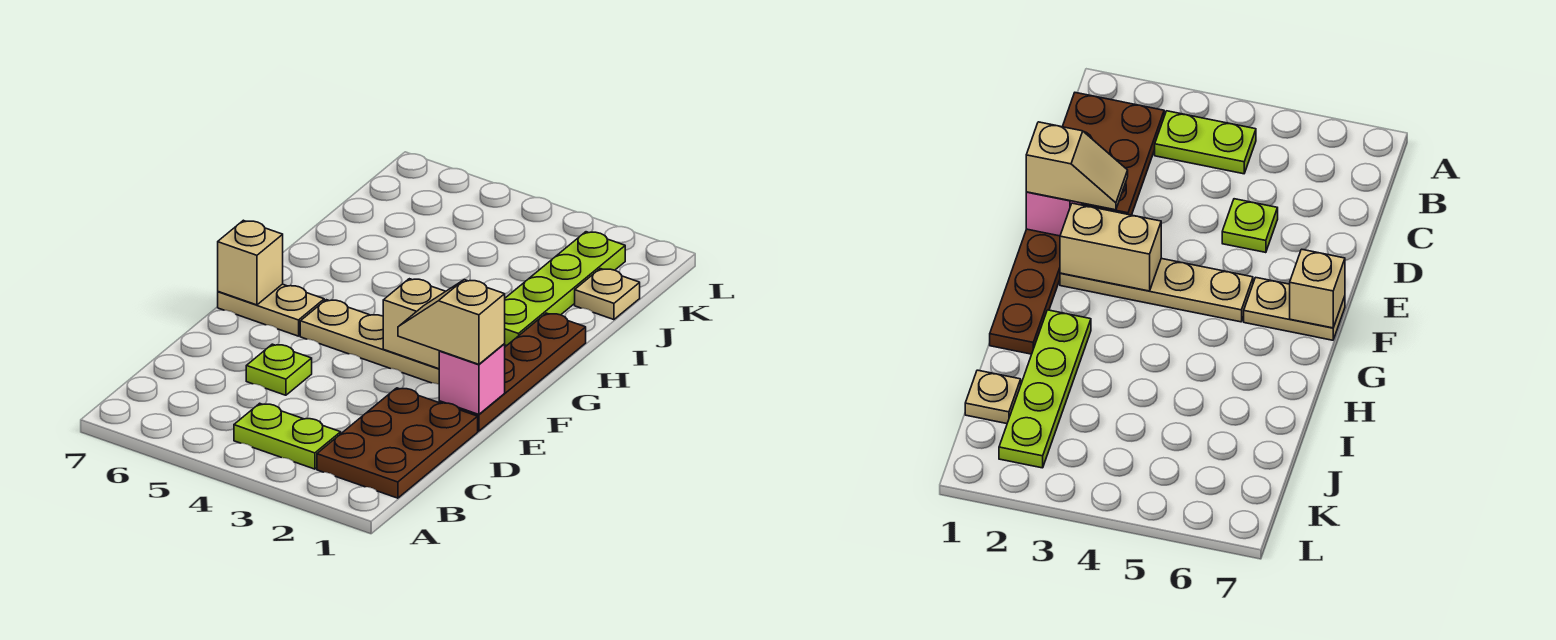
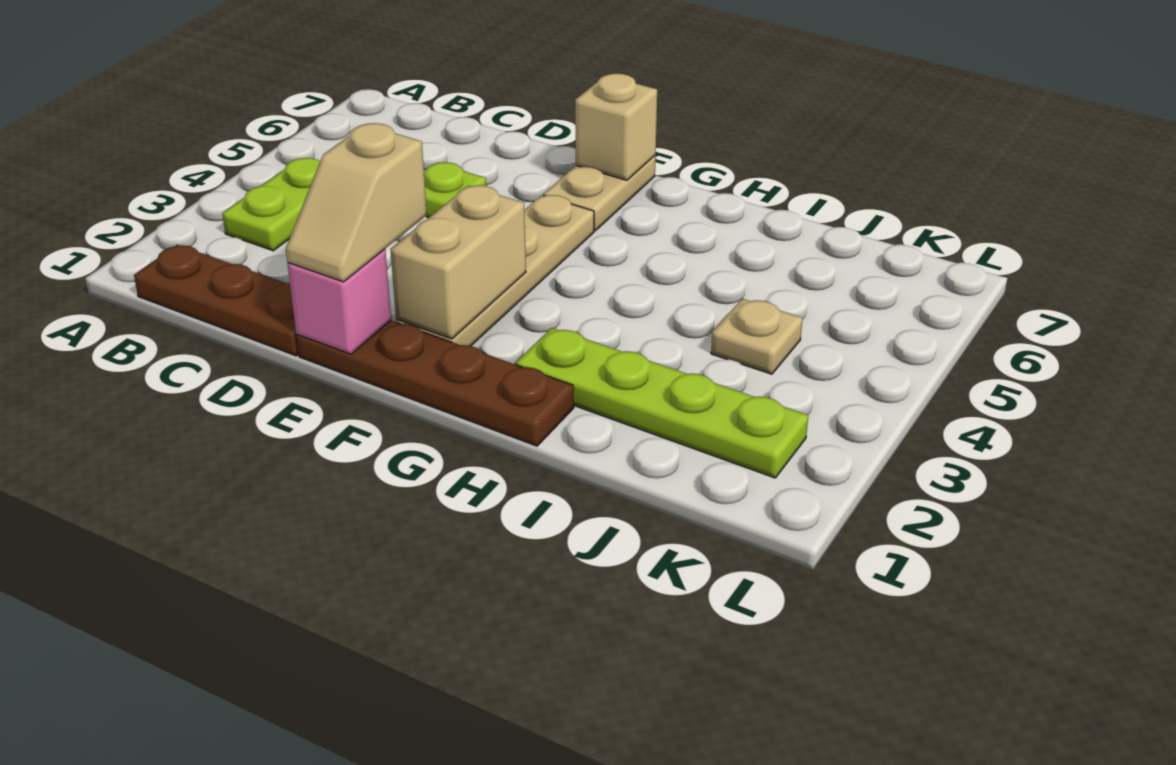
brown 2x3 plate [317,388,478,498] -> brown 1x3 plate [134,245,299,356]
tan 1x2 slope [398,280,505,364] -> tan 1x2 slope turned to [286,123,427,282]
tan 1x1 plate [575,269,640,320] -> tan 1x1 plate moved to [711,299,803,374]

